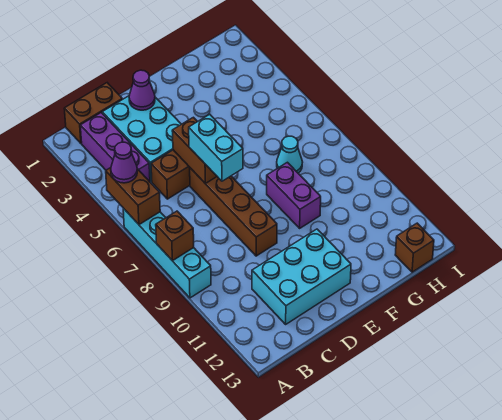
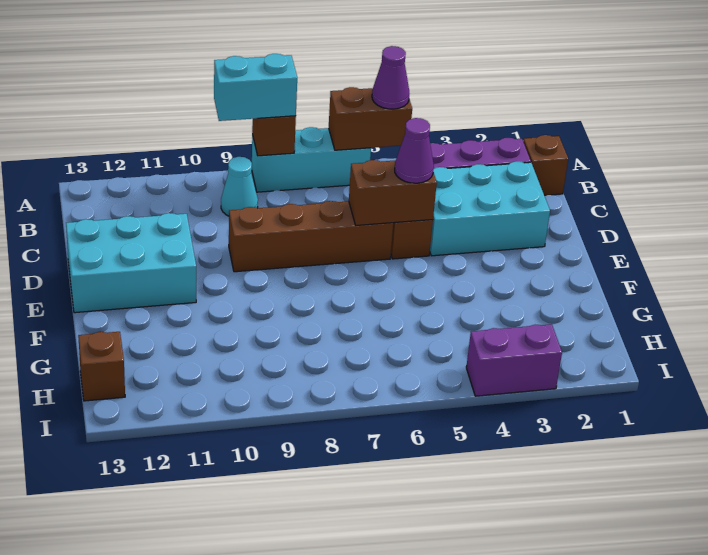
cyan 1x4 brick [123,208,211,298] -> cyan 1x3 brick [252,127,371,192]
brown 1x2 brick [64,83,122,143] -> brown 1x1 brick [523,135,568,195]
cyan 2x3 brick [252,229,351,324] -> cyan 2x3 brick turned to [66,213,196,313]
purple 1x1 cone [129,70,155,110] -> purple 1x1 cone moved to [395,118,434,183]
cyan 1x2 brick [189,114,243,181] -> cyan 1x2 brick moved to [214,54,297,121]
purple 1x2 brick [267,162,321,228] -> purple 1x2 brick moved to [466,324,562,396]
cyan 1x1 cone [277,136,302,173] -> cyan 1x1 cone moved to [221,157,258,216]

